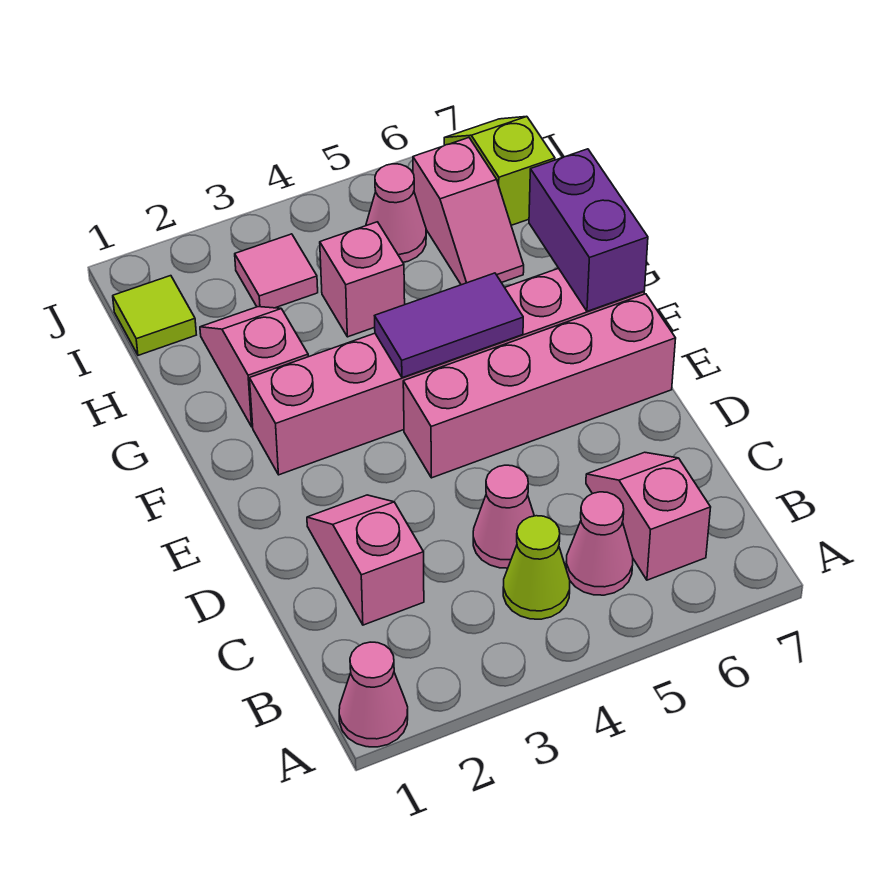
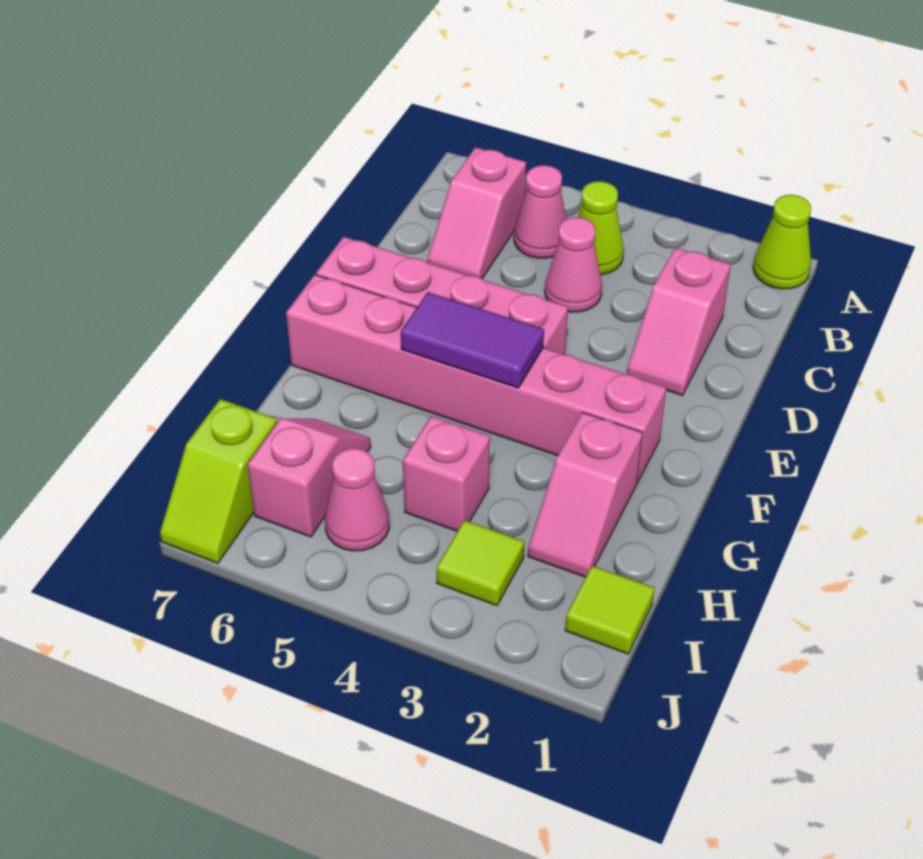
pink 1x1 cone [339,642,408,747] -> lime 1x1 cone [753,195,811,289]
purple 1x2 brick [529,149,648,311] -> none
pink 1x1 tile [235,234,318,308] -> lime 1x1 tile [436,520,524,606]

